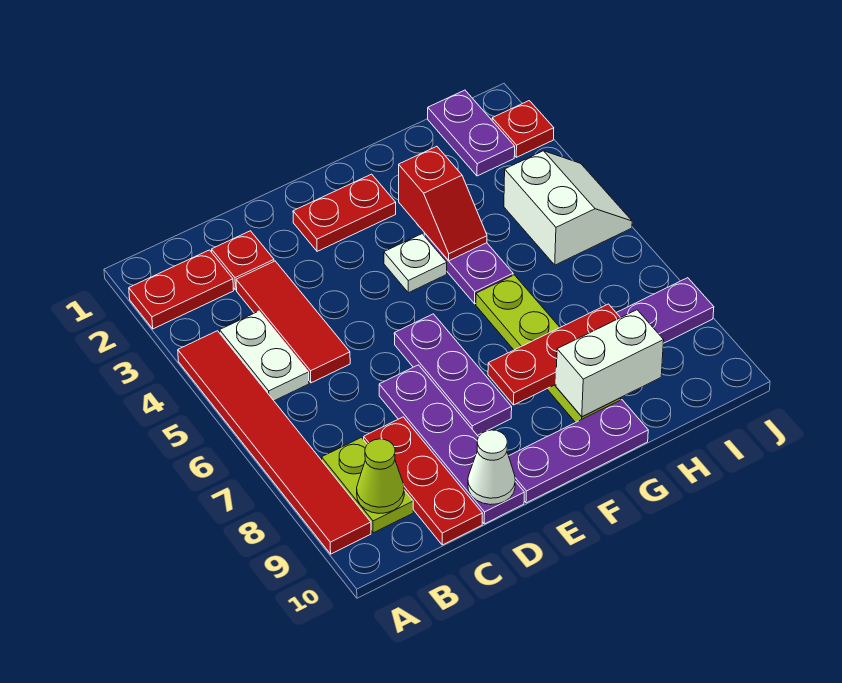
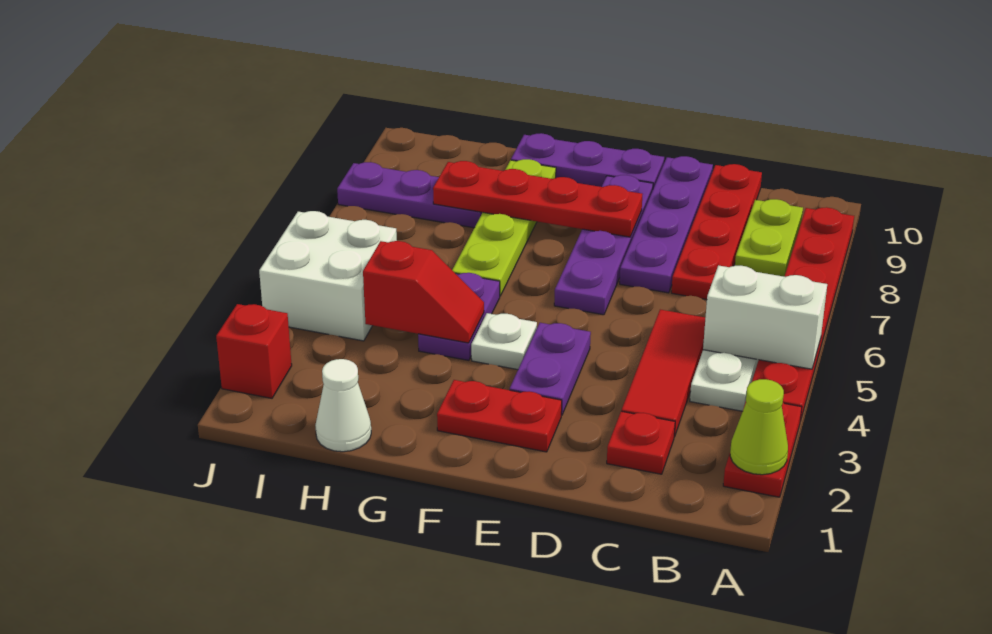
red 1x2 plate [129,250,234,329] -> red 1x2 plate turned to [723,402,802,497]
red 1x6 tile [178,331,371,554] -> red 1x6 plate [752,207,854,420]
lime 1x1 cone [357,439,404,514] -> lime 1x1 cone moved to [730,379,788,475]
red 1x3 plate [364,417,483,545] -> red 1x4 plate [671,164,762,300]
white 1x1 cone [468,430,515,505] -> white 1x1 cone moved to [315,359,371,452]
purple 1x3 plate [394,314,512,435] -> purple 1x4 plate [554,175,653,315]
red 1x3 plate [488,304,620,405] -> red 1x4 plate [433,161,642,237]
red 1x2 slope [399,146,487,261] -> red 1x2 slope turned to [363,241,484,343]
white 1x2 brick [556,310,664,417] -> white 1x2 brick moved to [703,265,827,369]
purple 1x2 plate [428,90,515,176] -> purple 1x2 plate moved to [510,323,591,415]
white 2x2 slope [504,151,632,265] -> white 2x2 brick [259,211,397,341]
red 1x1 plate [492,101,554,157] -> red 1x1 brick [216,304,292,398]

